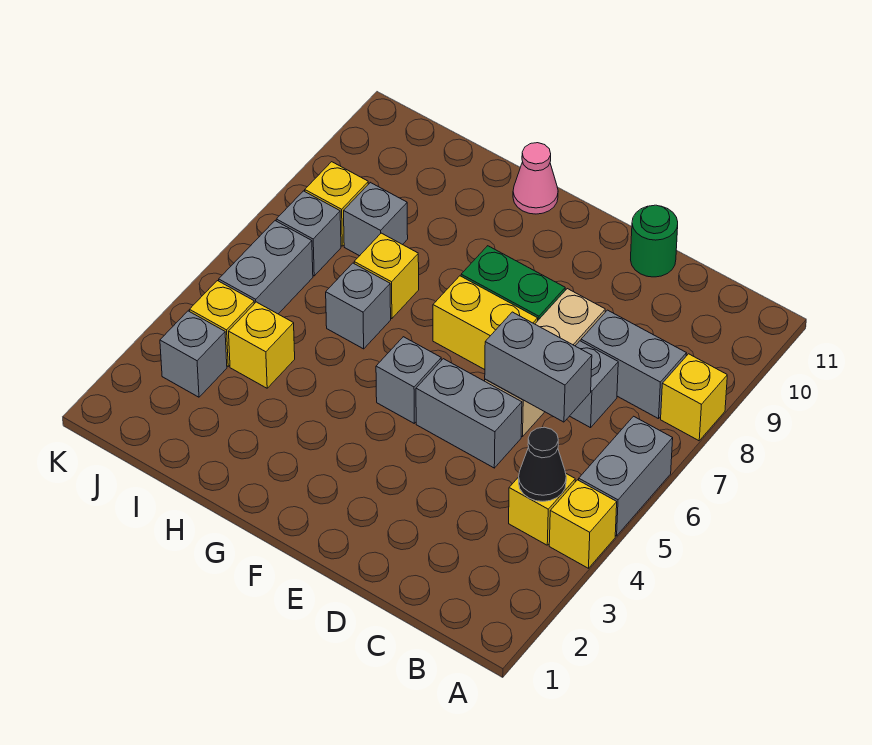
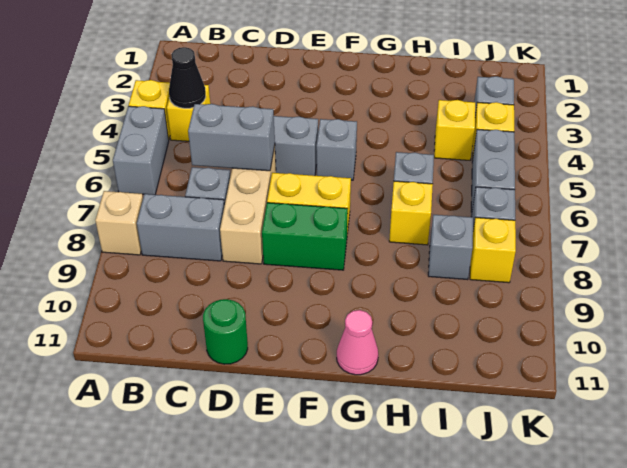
yellow 1x1 brick [661,354,727,441] -> tan 1x1 brick [95,191,143,255]

